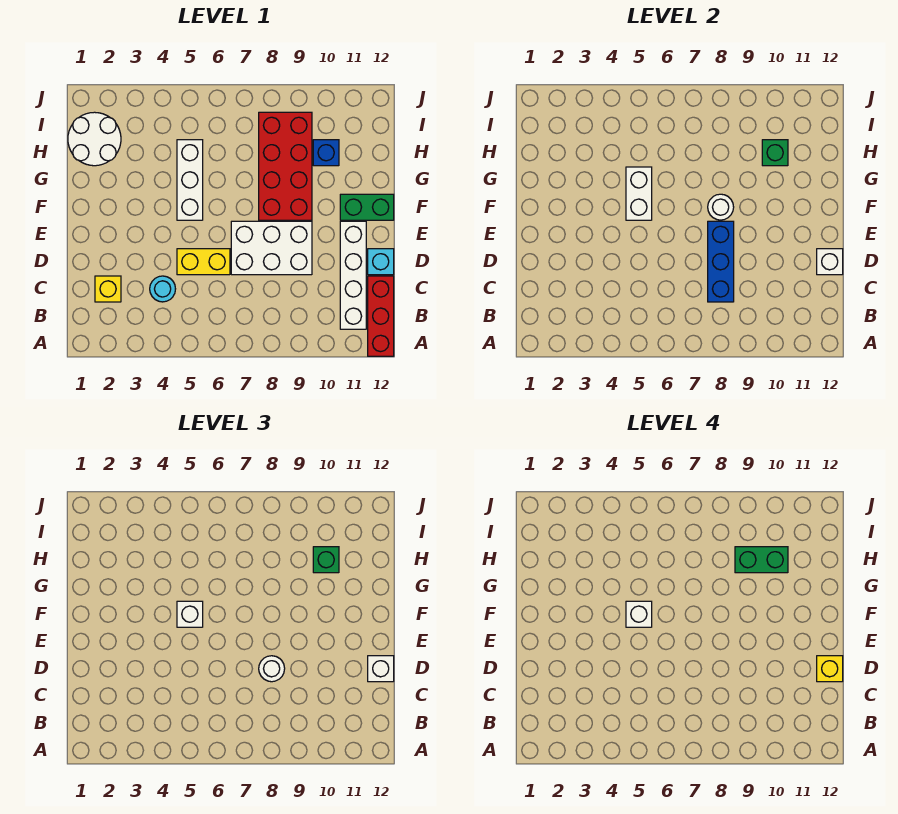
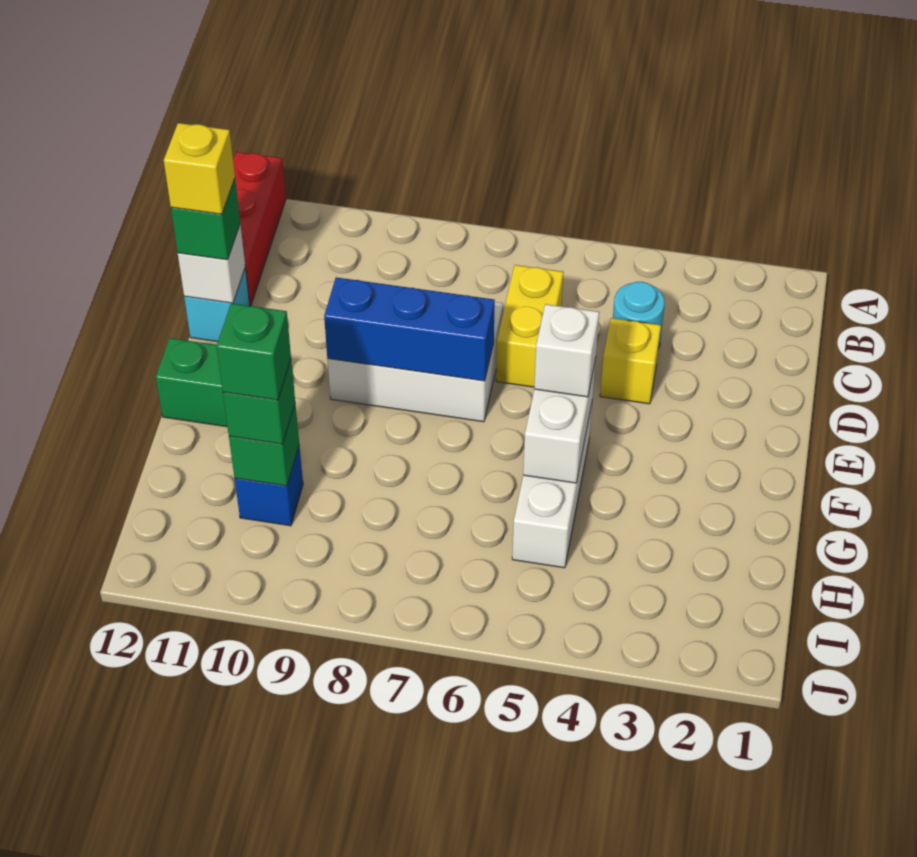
white 1x4 brick [340,221,366,329] -> none
yellow 1x1 brick [95,276,121,302] -> yellow 1x1 brick moved to [600,318,661,404]
blue 1x3 brick [708,221,734,302] -> blue 1x3 brick turned to [324,277,495,381]
yellow 1x2 brick [177,249,230,275] -> yellow 1x2 brick turned to [496,265,564,387]
white 1x1 round brick [259,656,285,682] -> none
white 1x1 brick [368,656,394,682] -> green 1x1 brick [171,179,240,260]
white 1x1 brick [626,601,652,627] -> none
red 2x4 brick [259,112,312,220] -> none
white 1x1 round brick [708,194,734,220] -> none
white 2x2 round brick [68,112,121,166] -> none
green 1x2 brick [735,547,788,573] -> green 1x1 brick [216,303,291,400]

